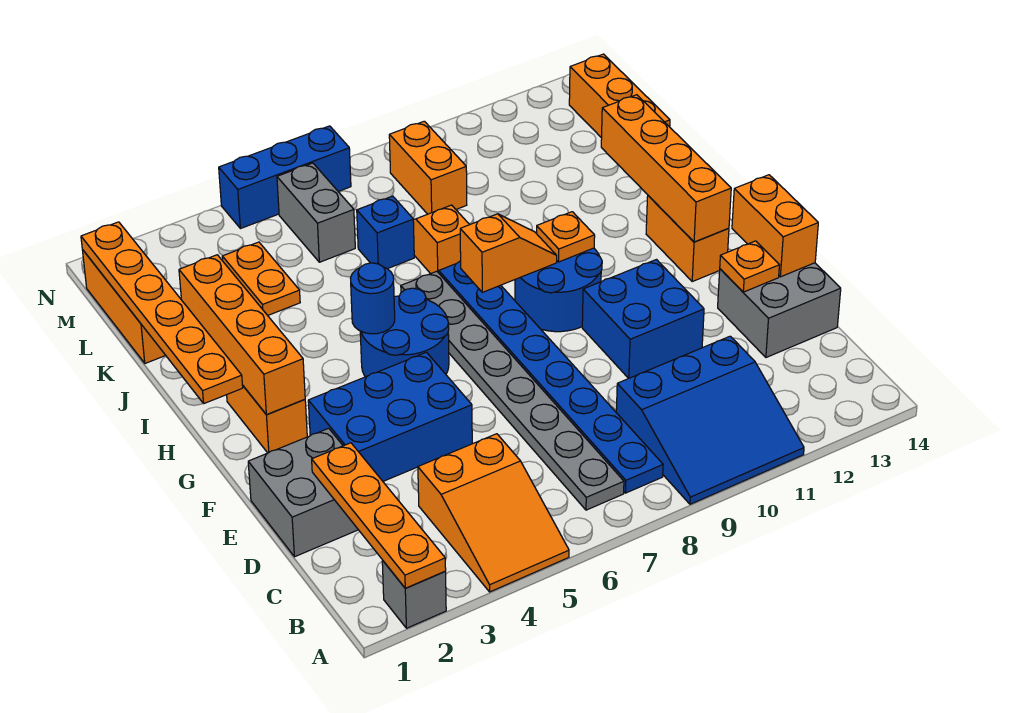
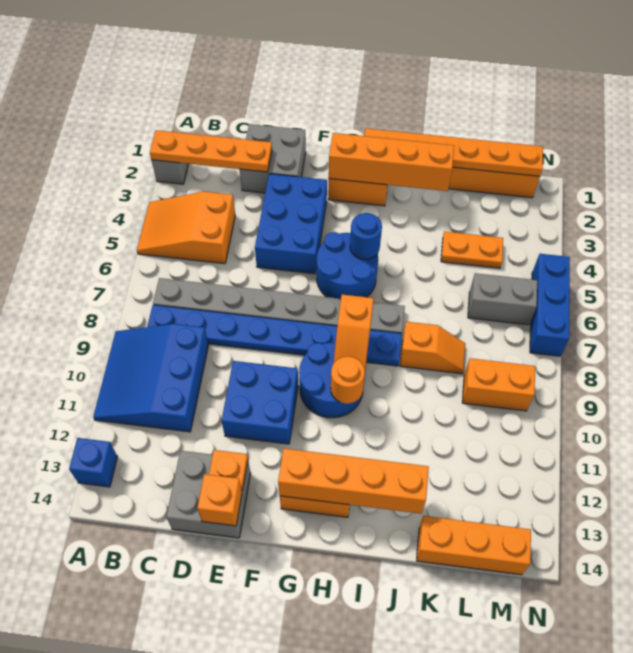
orange 1x2 brick [732,175,818,277] -> orange 1x1 brick [197,474,242,526]
orange 1x1 plate [537,212,595,262] -> orange 1x1 round brick [331,356,365,404]
blue 1x1 brick [357,196,414,269] -> blue 1x1 brick moved to [69,438,117,487]

